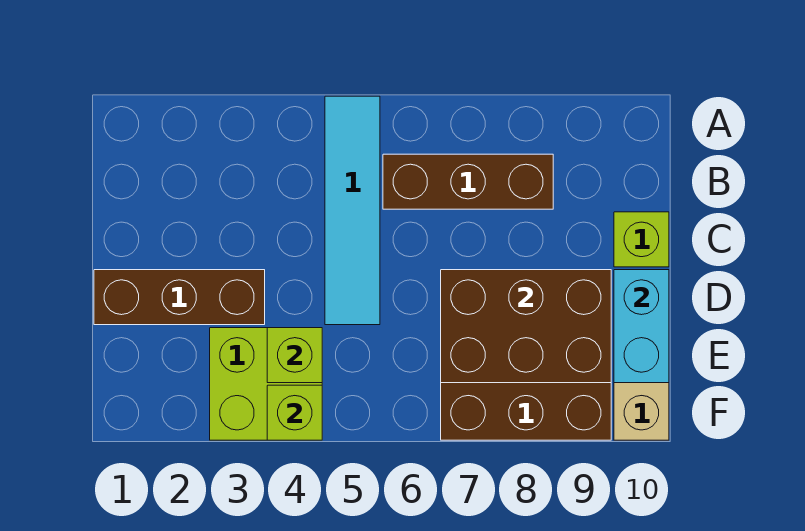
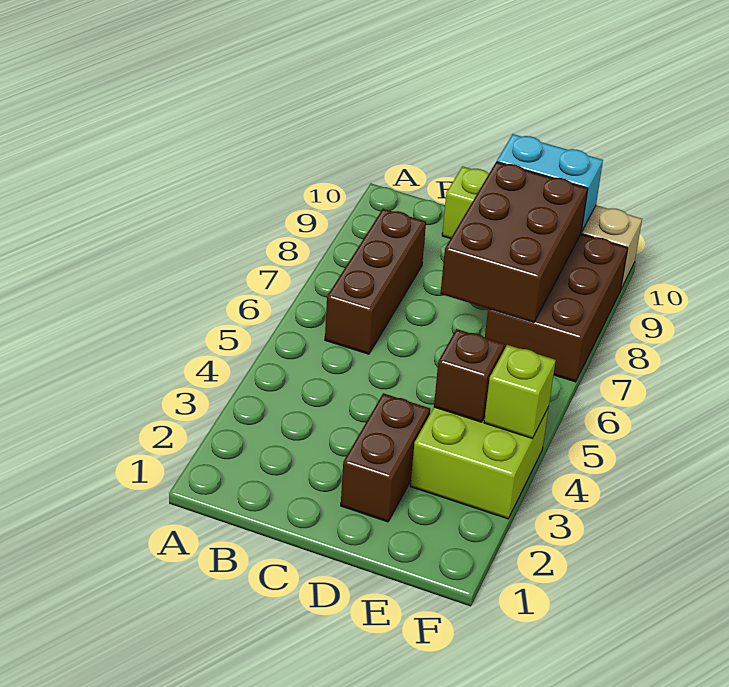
cyan 1x4 tile [325,96,380,325] -> none
brown 1x3 brick [94,270,265,325] -> brown 1x2 brick [341,393,430,522]
lime 1x1 brick [267,328,322,383] -> brown 1x1 brick [434,329,505,422]

